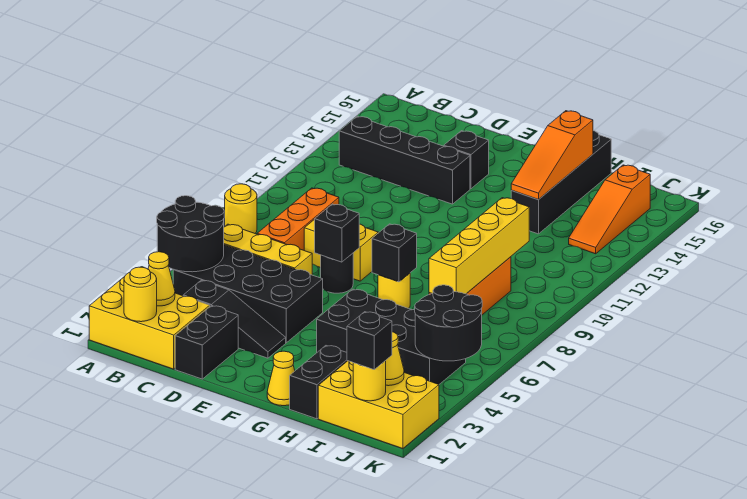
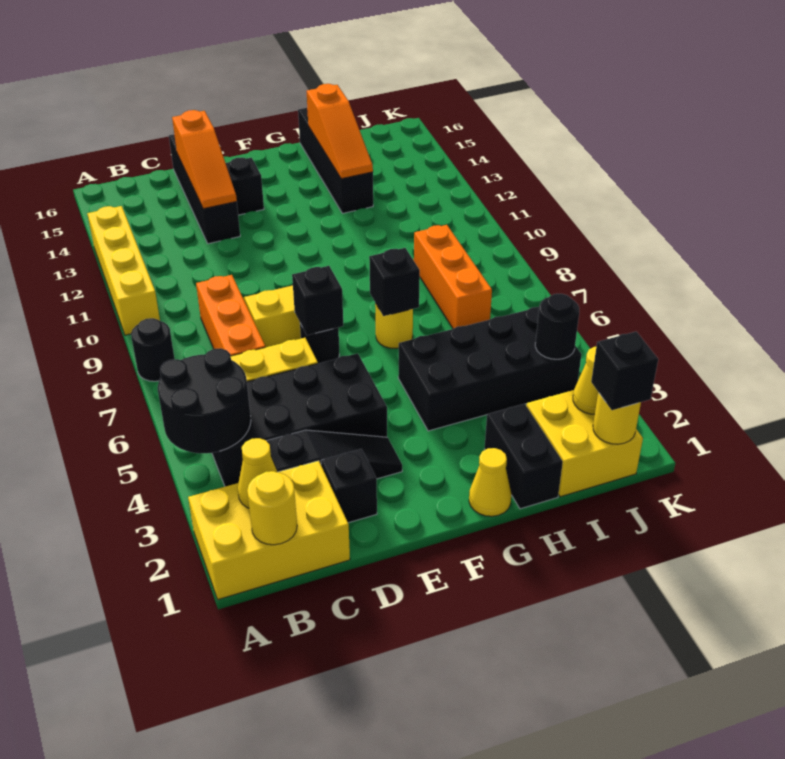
yellow 1x1 round brick [225,184,257,233] -> black 1x1 round brick [131,318,175,381]
black 1x4 brick [339,116,470,204] -> black 1x4 brick turned to [169,134,240,244]
black 1x2 brick [175,306,238,379] -> black 1x1 brick [321,449,377,523]
yellow 2x3 brick [318,361,439,449] -> yellow 2x2 brick [526,390,643,497]
yellow 1x4 brick [429,198,529,294] -> yellow 1x4 brick moved to [87,206,160,335]
black 2x2 round brick [415,285,482,361] -> black 1x1 round brick [535,294,579,359]
orange 1x3 slope [569,165,650,254] -> orange 1x3 slope moved to [172,110,237,209]

